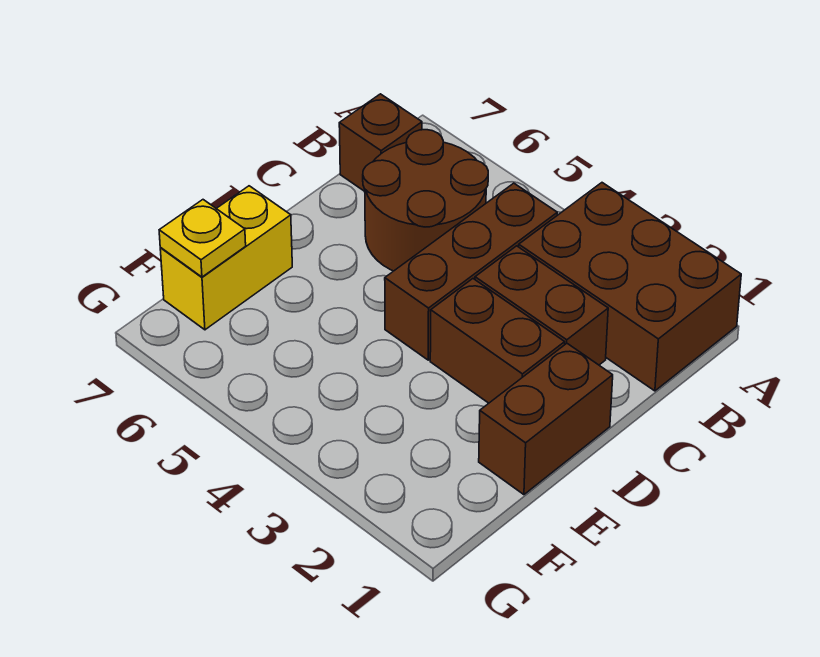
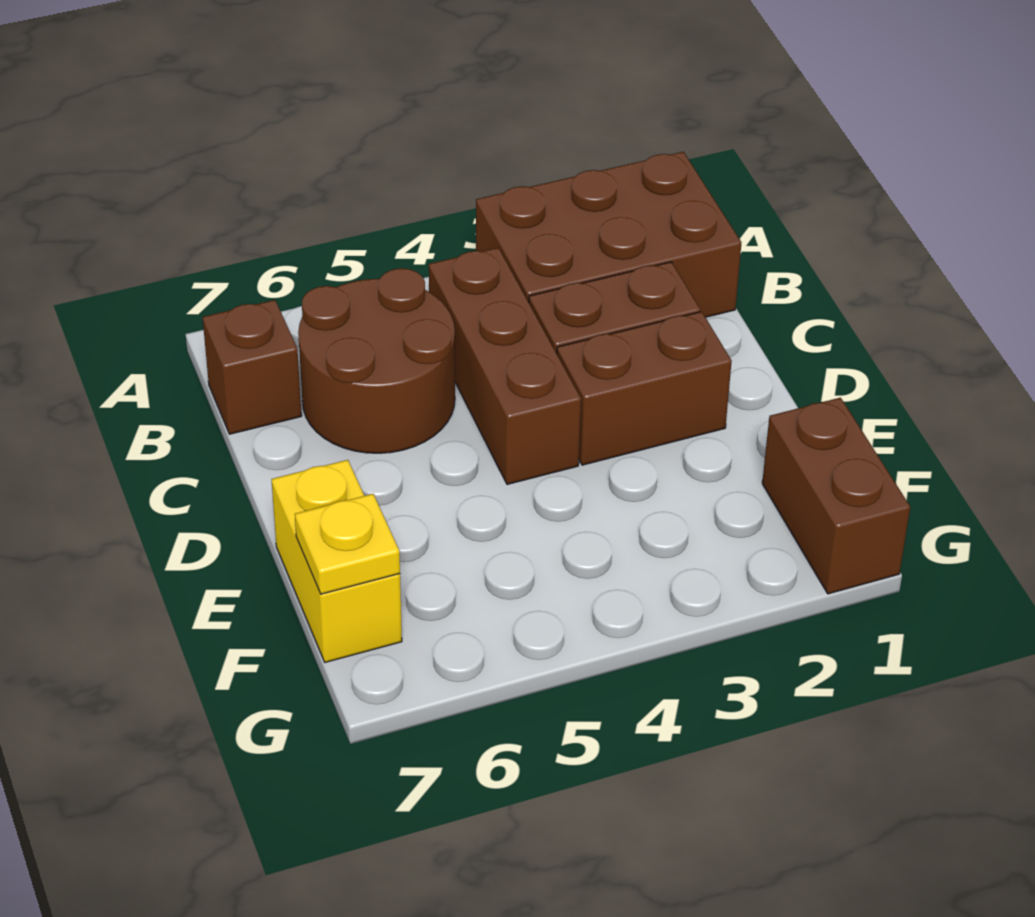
brown 1x2 brick [479,344,613,495] -> brown 1x2 brick moved to [762,398,910,594]

